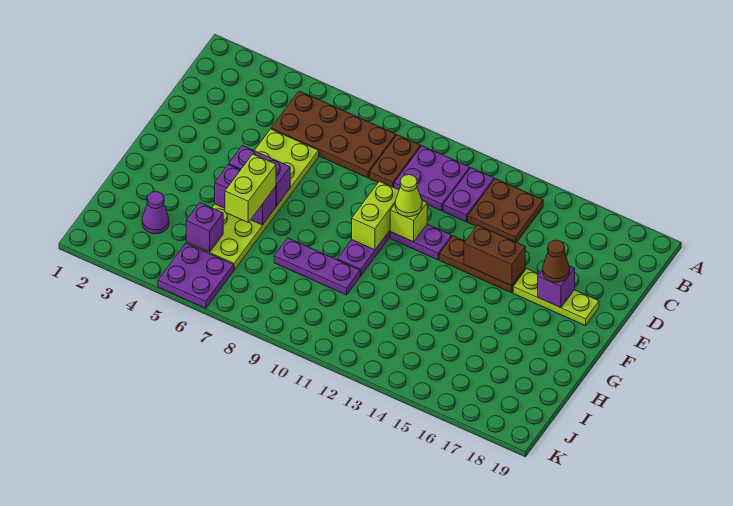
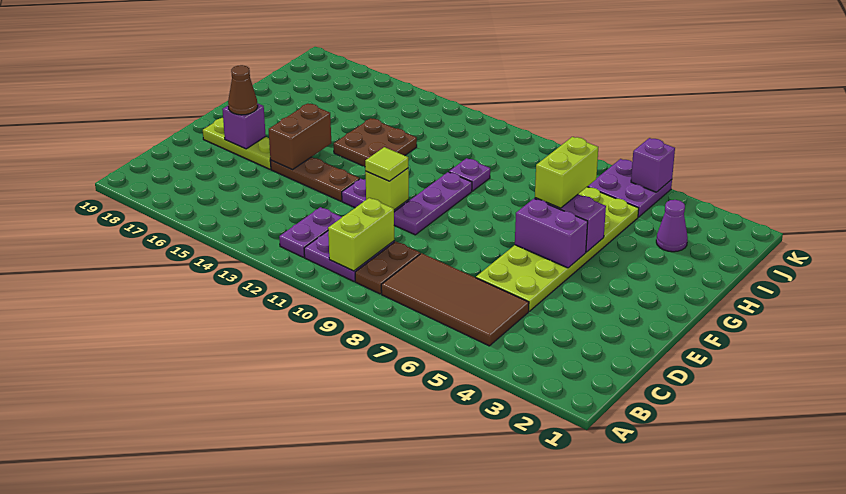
brown 2x4 plate [271,91,396,178] -> brown 2x4 tile [381,253,529,346]
brown 2x2 plate [468,179,543,242] -> brown 2x2 plate moved to [334,118,417,167]
lime 1x2 brick [352,181,399,250] -> lime 1x2 brick moved to [328,198,394,271]
lime 1x1 cone [395,175,422,217] -> lime 1x1 tile [365,147,408,181]
brown 1x2 brick [464,225,525,286] -> brown 1x2 brick turned to [269,104,331,170]
purple 1x3 plate [274,238,360,295] -> purple 1x1 plate [449,158,490,191]
purple 1x1 brick [186,203,223,252] -> purple 1x1 brick moved to [631,138,675,192]

